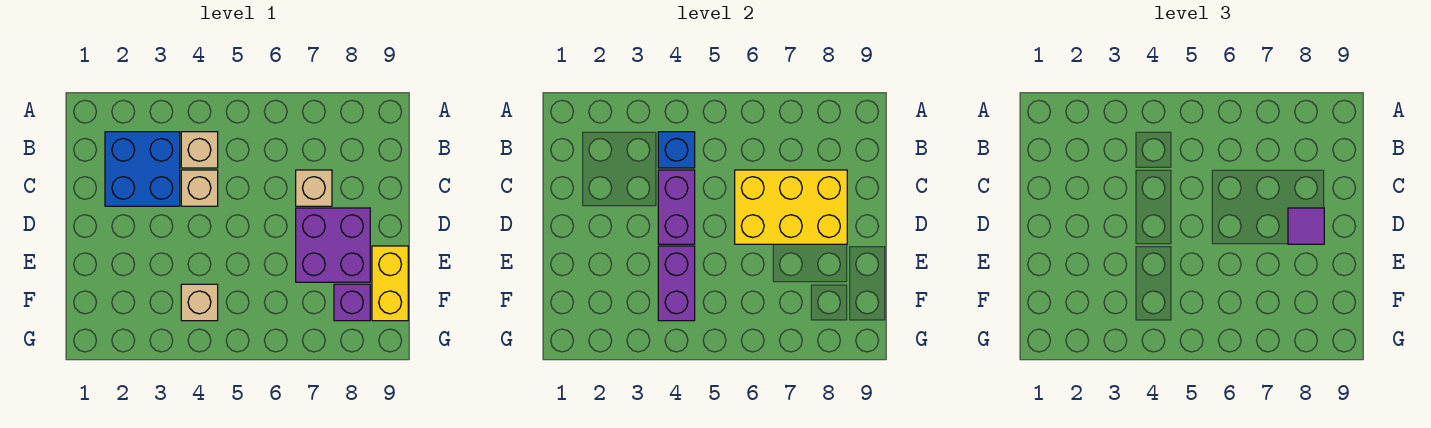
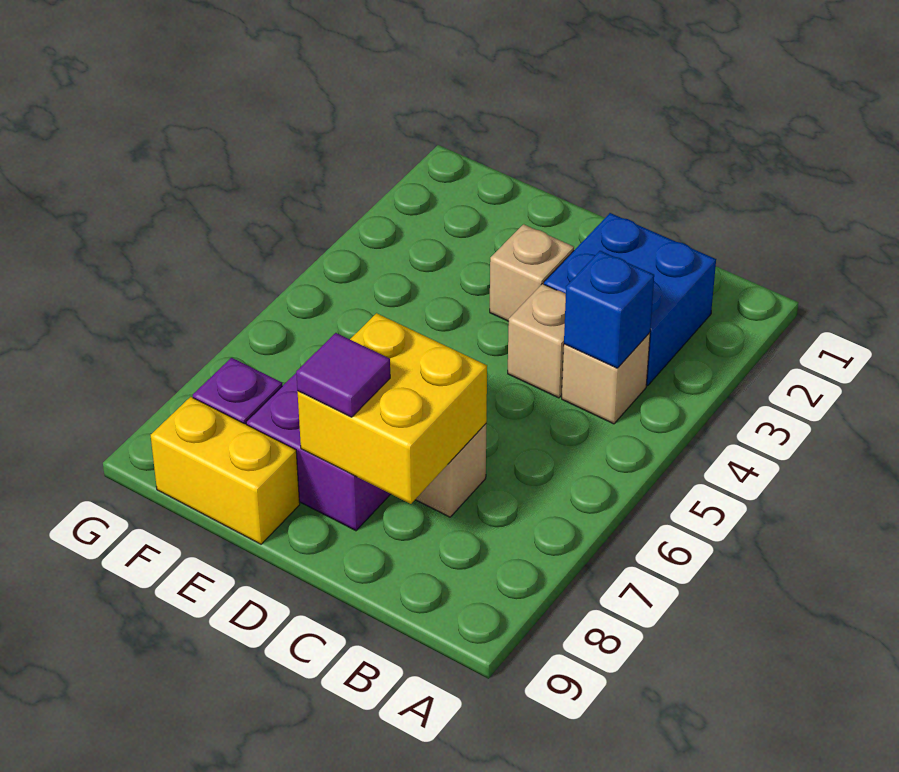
purple 1x2 brick [658,170,695,244] -> none
yellow 2x3 brick [735,170,847,244] -> yellow 2x2 brick [297,313,487,504]
purple 1x2 brick [658,246,695,321] -> none
tan 1x1 brick [181,284,218,321] -> tan 1x1 brick moved to [490,224,574,321]

